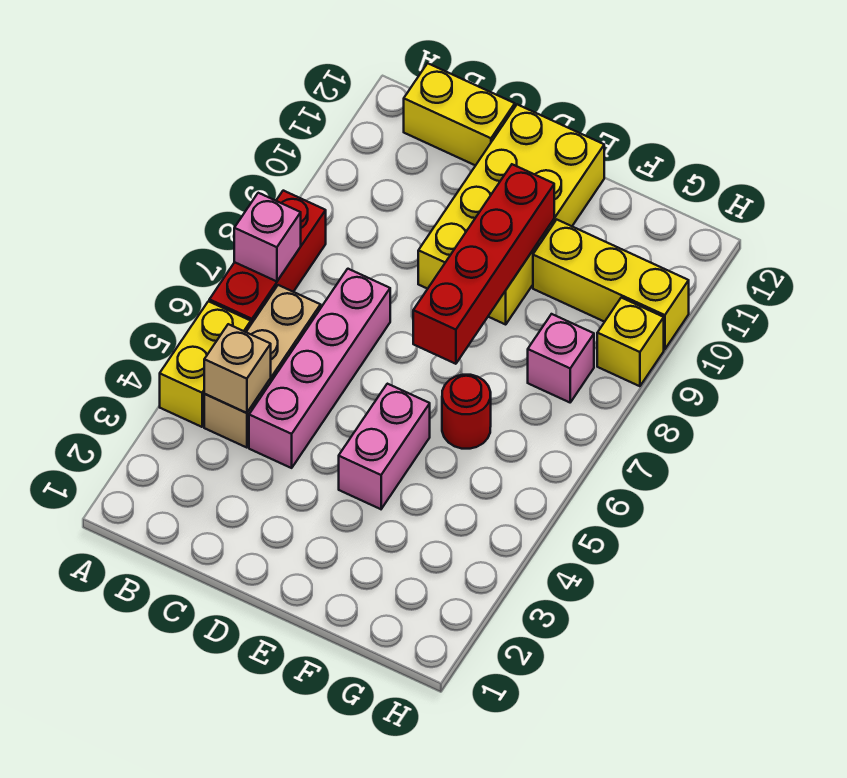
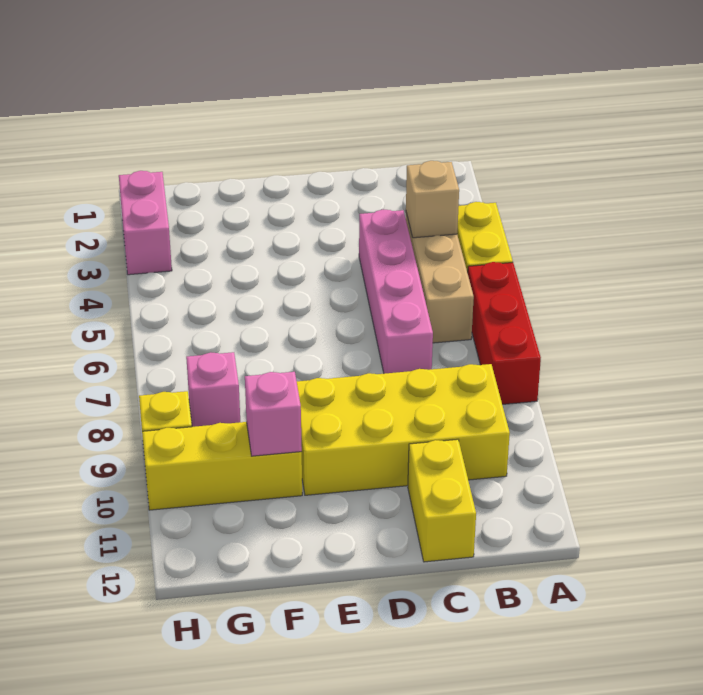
pink 1x1 brick [234,193,301,281] -> pink 1x1 brick moved to [245,372,302,456]
yellow 1x2 brick [404,63,515,166] -> yellow 1x2 brick turned to [408,439,476,562]
yellow 2x4 brick [418,104,604,324] -> yellow 2x4 brick turned to [297,364,510,495]
pink 1x2 brick [339,384,430,509] -> pink 1x2 brick moved to [119,171,172,275]
red 1x4 brick [413,164,554,364] -> none
red 1x1 round brick [442,375,491,449] -> none

